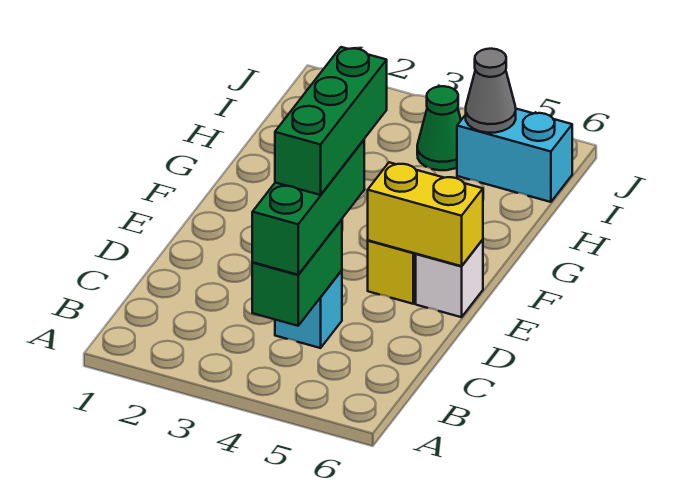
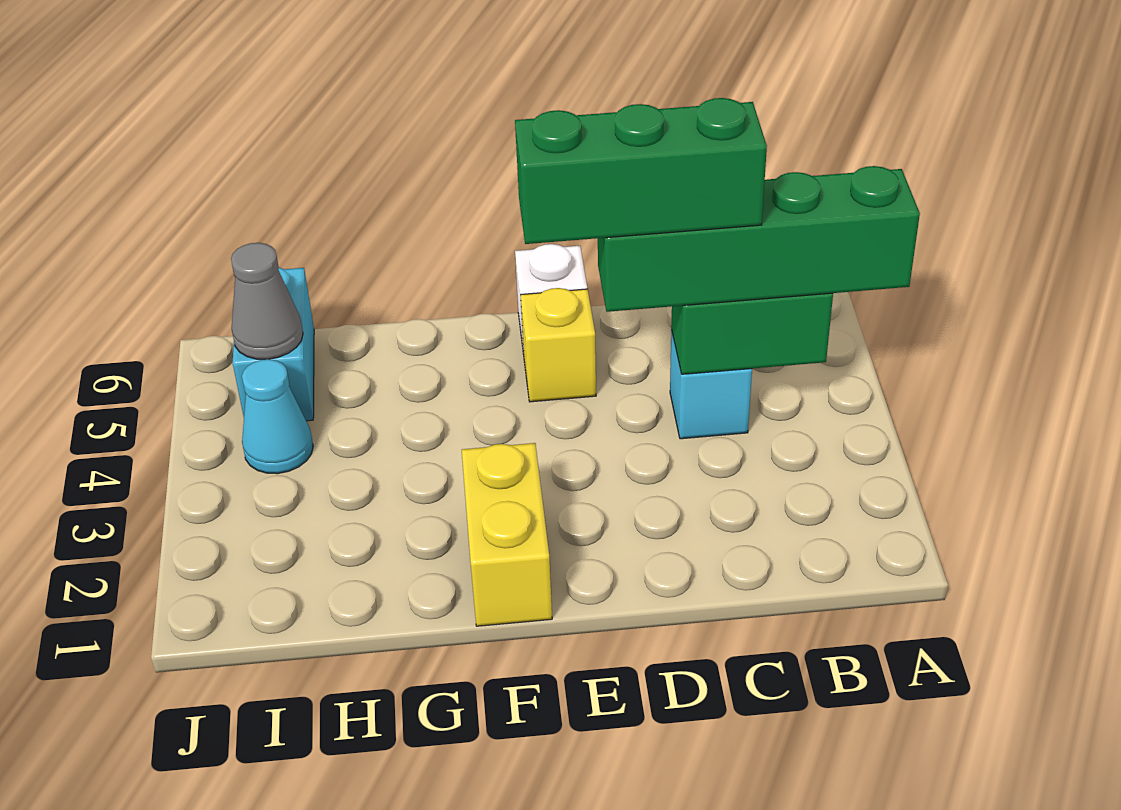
green 1x3 brick [252,140,364,275] -> green 1x4 brick [598,166,920,312]
yellow 1x2 brick [368,162,483,266] -> yellow 1x2 brick moved to [462,443,552,626]
green 1x1 cone [417,86,461,170] -> cyan 1x1 cone [242,359,313,474]

